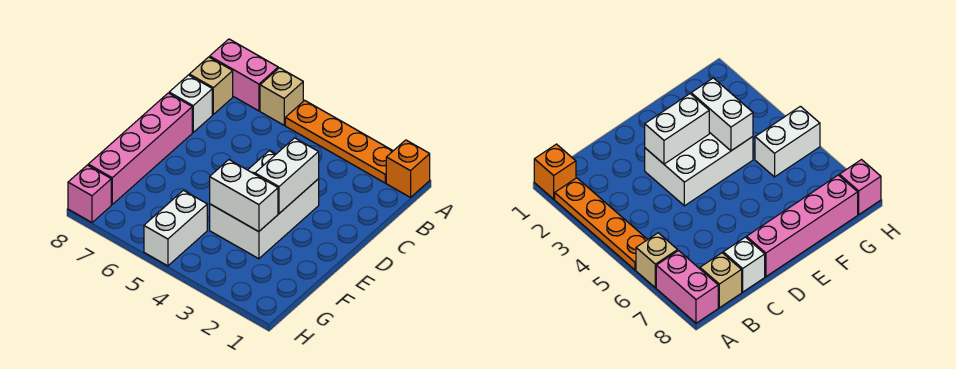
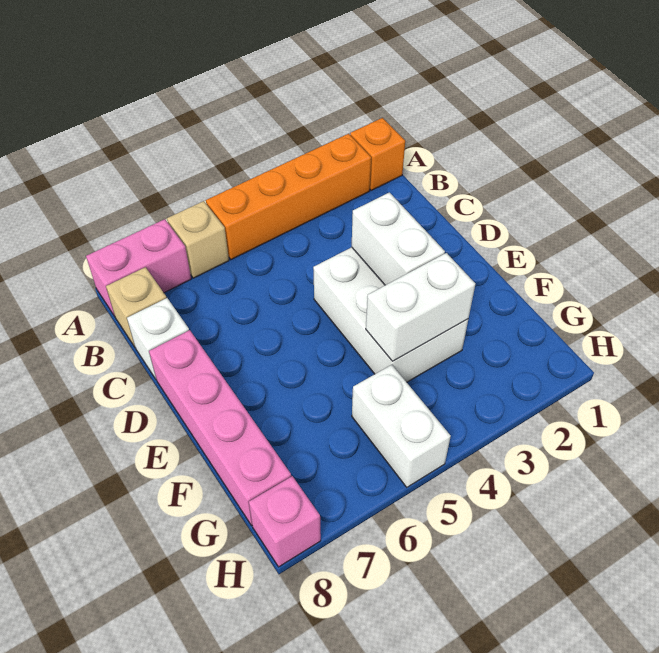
orange 1x4 plate [285,100,393,183] -> orange 1x4 brick [206,134,371,260]

